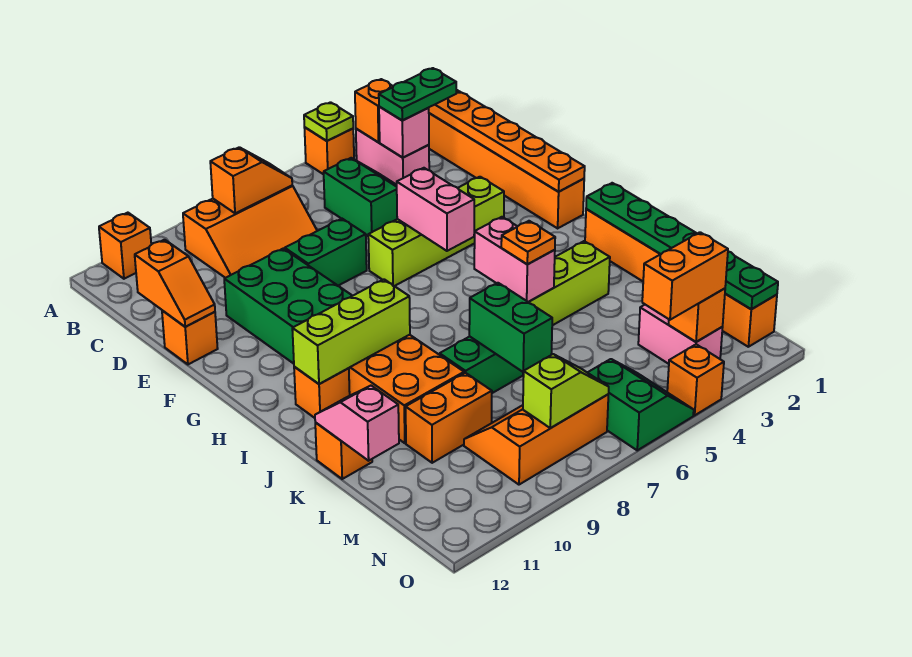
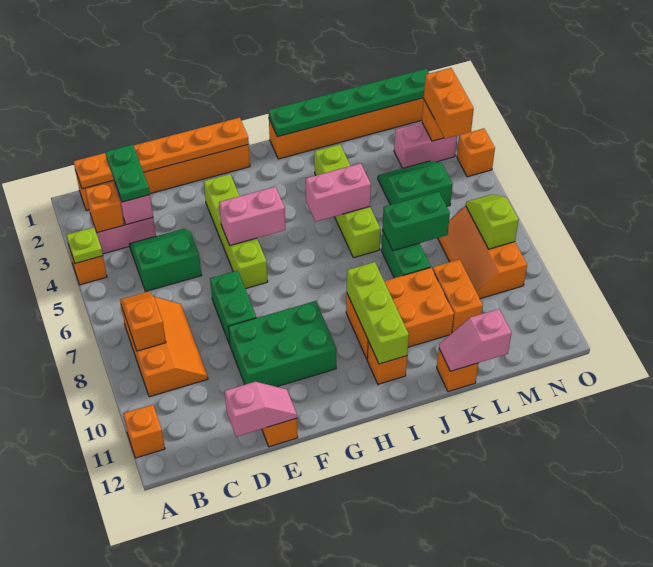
orange 1x2 slope [135,240,215,327] -> pink 1x2 slope [225,382,297,437]
orange 1x1 plate [501,221,555,264] -> none
green 2x2 slope [588,359,694,450] -> green 2x2 slope moved to [378,161,452,206]

